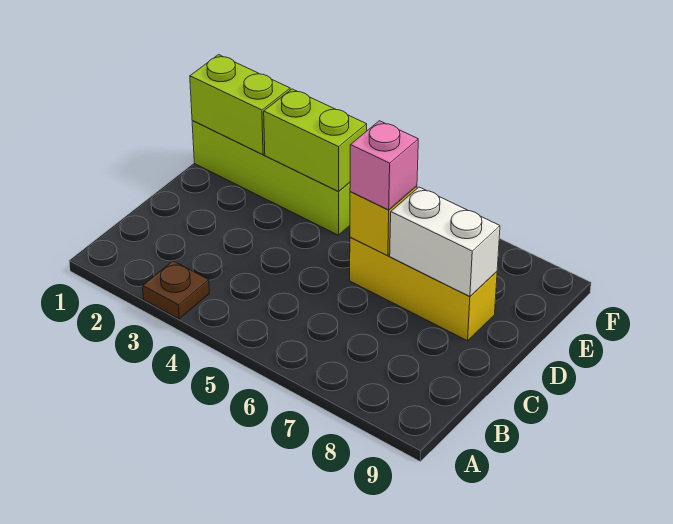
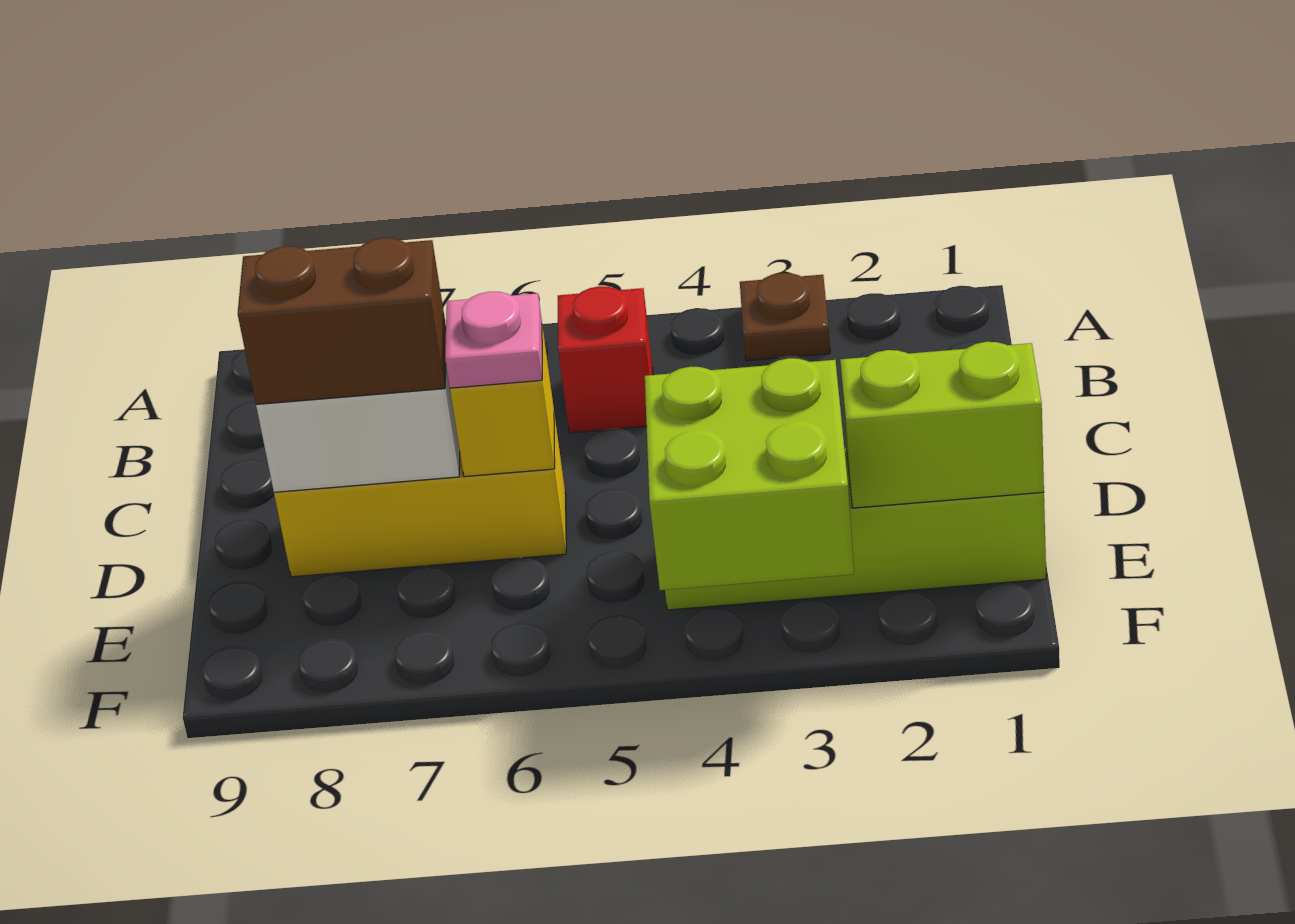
none -> red 1x1 brick [558,286,653,433]
pink 1x1 brick [350,121,418,210] -> pink 1x1 plate [445,292,542,388]
none -> brown 1x2 brick [238,238,446,404]
lime 1x2 brick [264,89,367,191] -> lime 2x2 brick [645,358,854,590]

